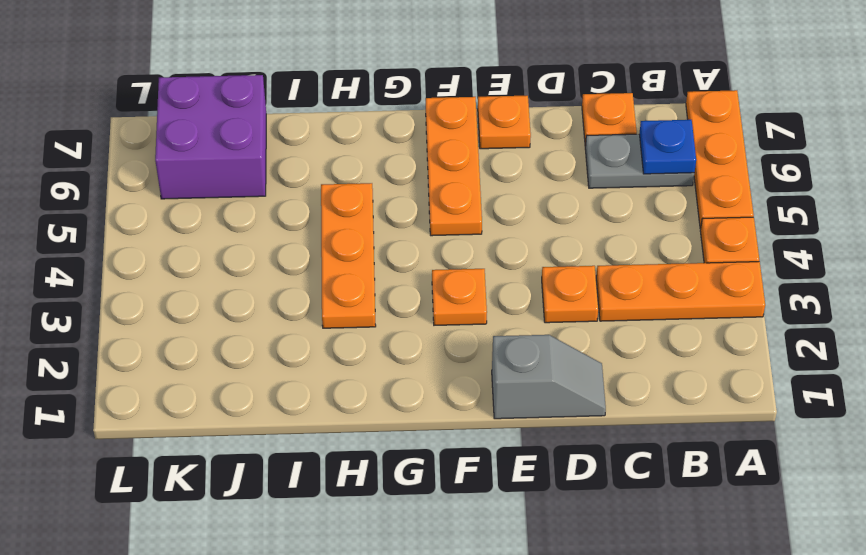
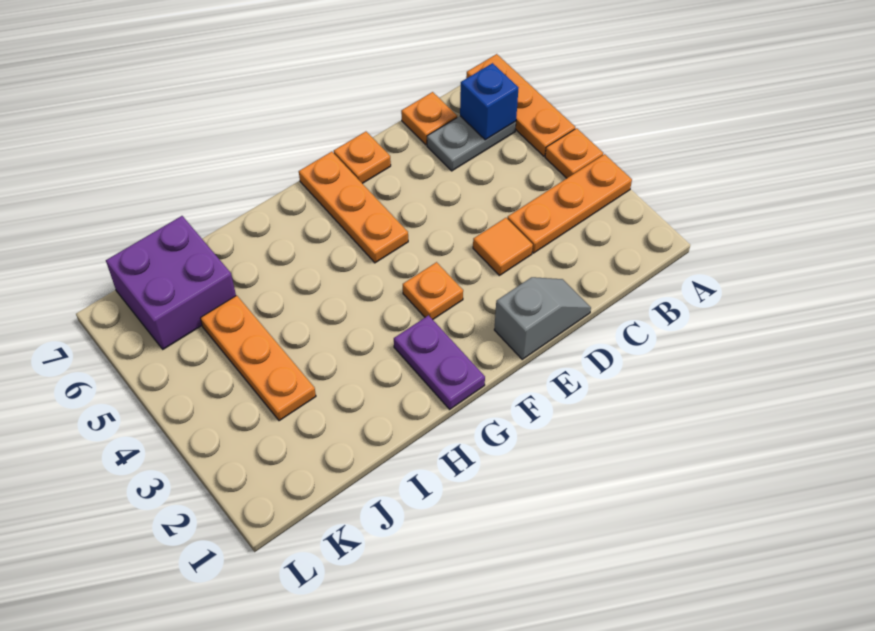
blue 1x1 plate [639,120,696,174] -> blue 1x1 brick [460,63,518,140]
orange 1x1 plate [542,266,598,323] -> orange 1x1 tile [473,218,533,275]
none -> purple 1x2 plate [394,315,485,409]
orange 1x3 plate [321,183,376,328] -> orange 1x3 plate moved to [200,295,316,421]

